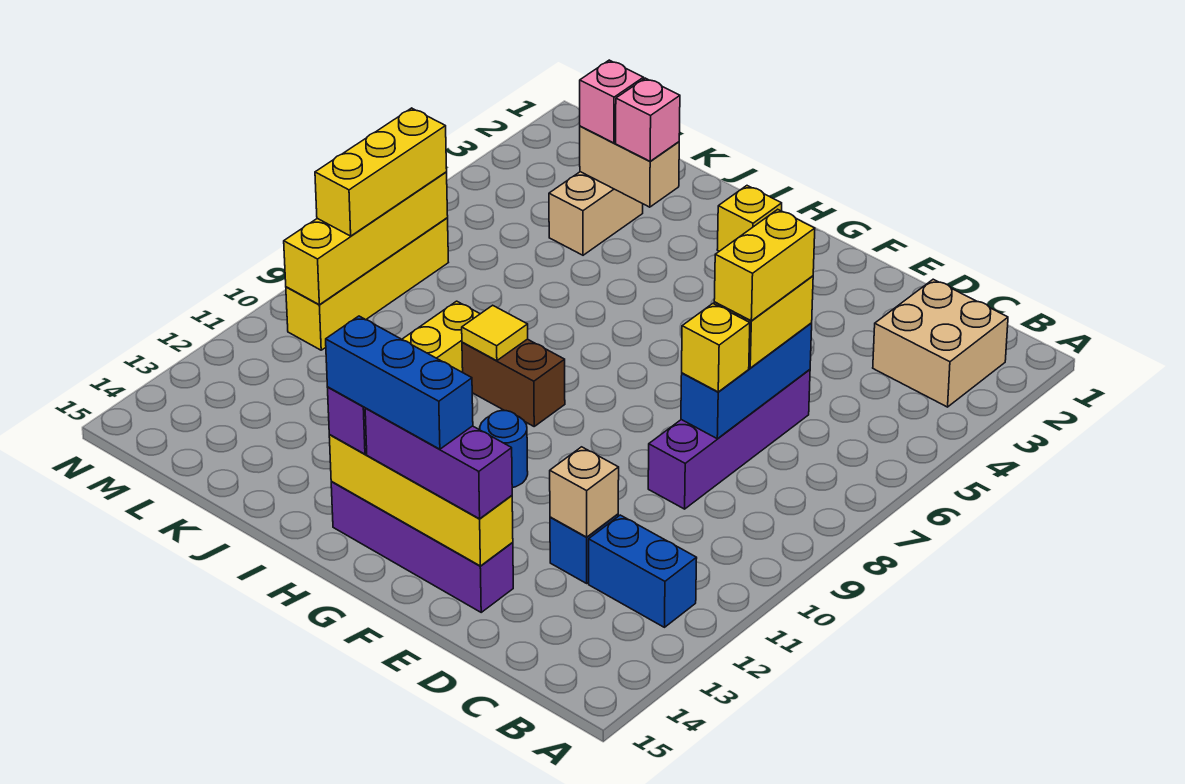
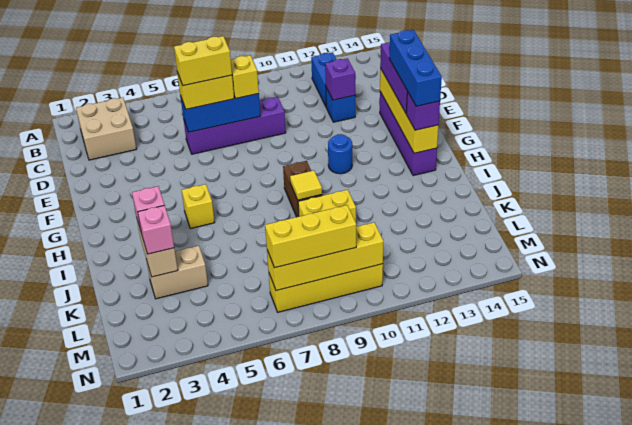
tan 1x1 brick [550,447,619,537] -> purple 1x1 brick [325,58,355,100]
yellow 1x1 brick [717,186,782,251] -> yellow 1x1 brick moved to [182,184,215,229]

